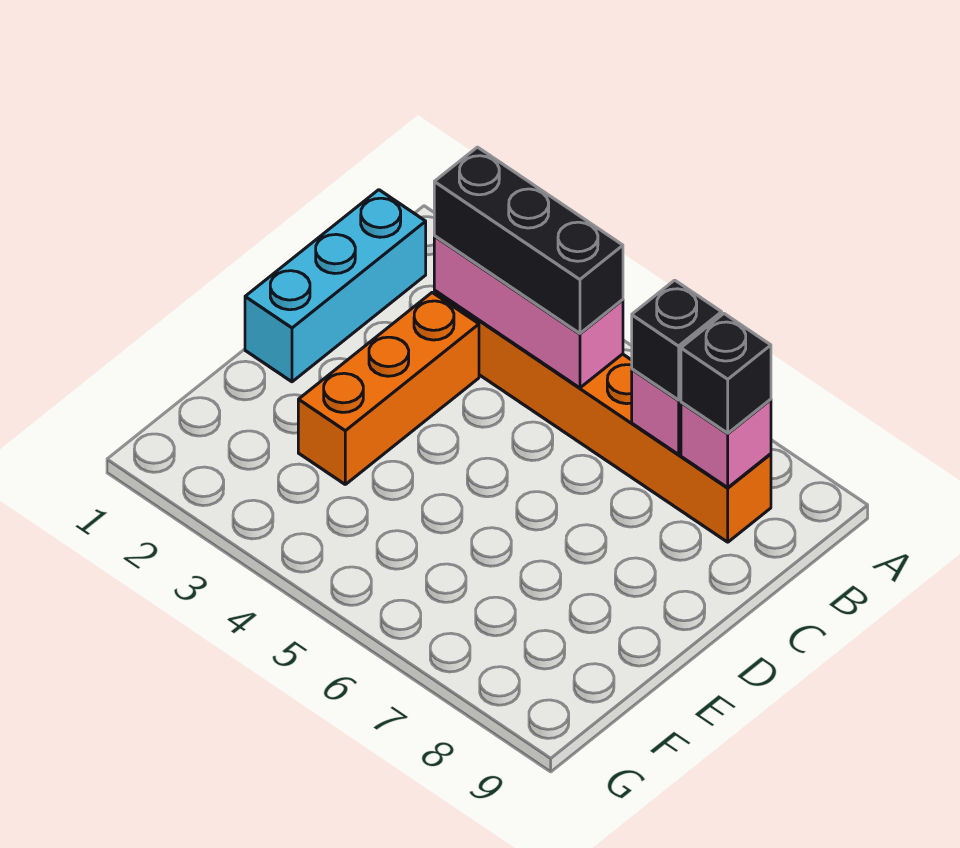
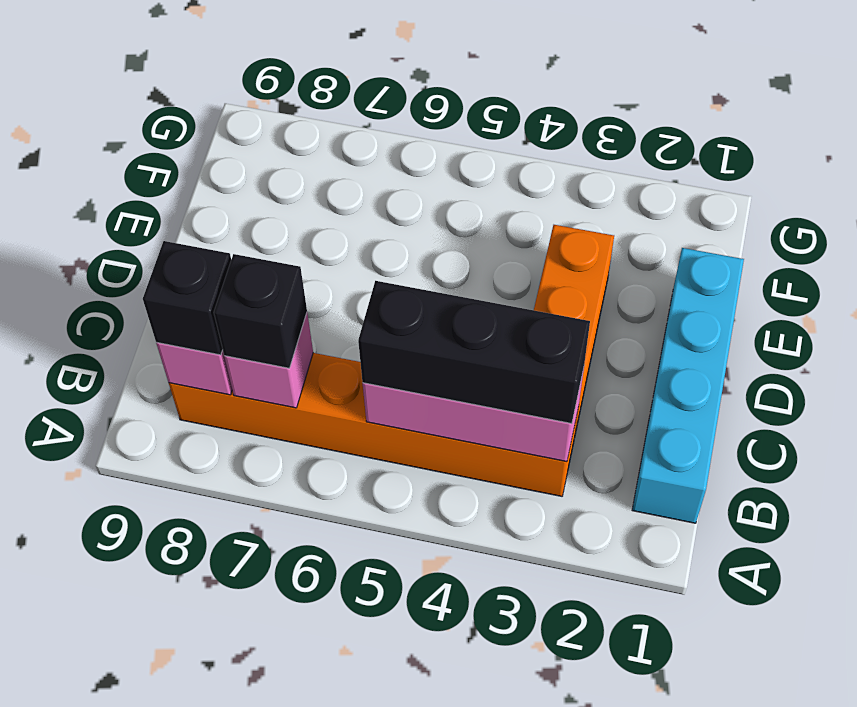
cyan 1x3 brick [245,190,426,382] -> cyan 1x4 brick [632,248,744,523]

